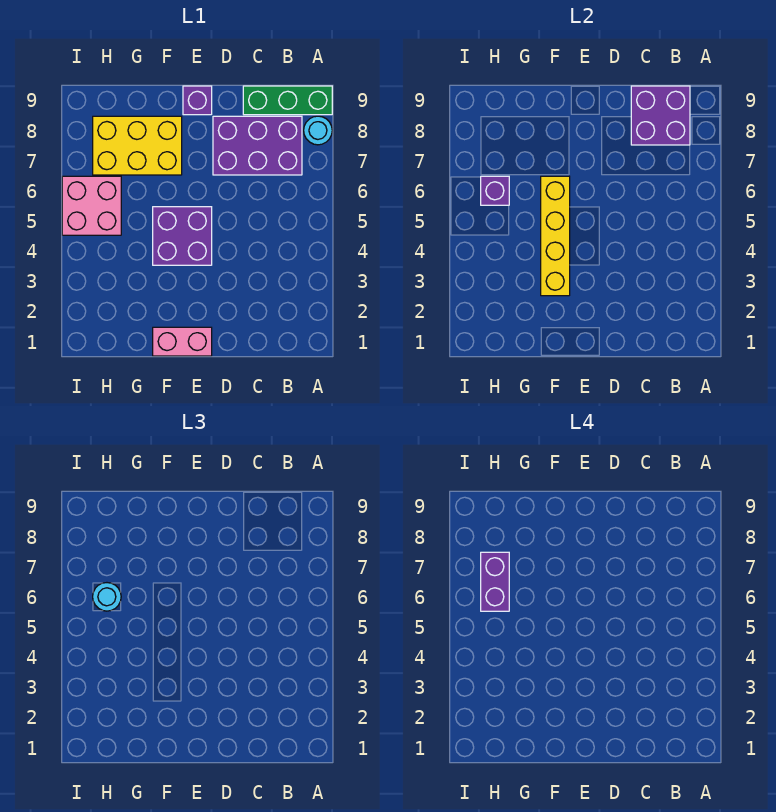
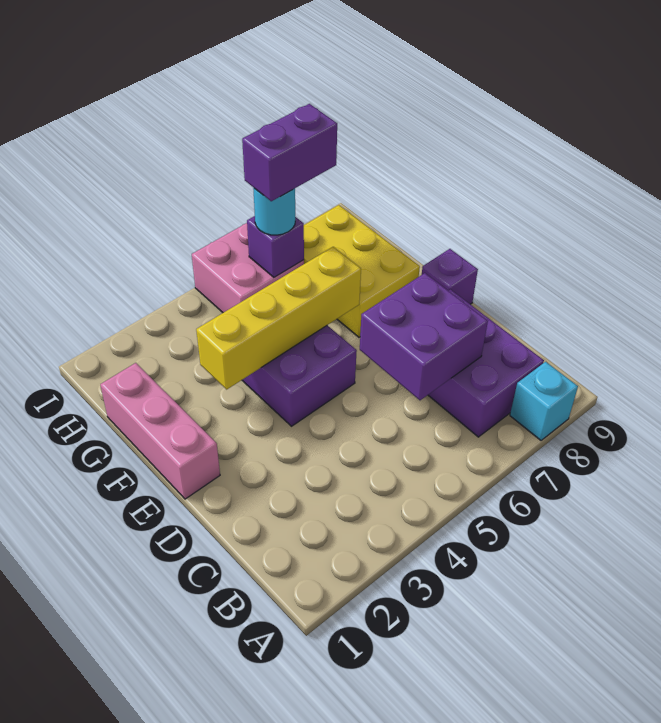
cyan 1x1 round brick [304,116,332,145] -> cyan 1x1 brick [510,362,578,440]
green 1x3 brick [243,86,332,115] -> none
purple 2x2 brick [631,86,690,145] -> purple 2x2 brick moved to [360,273,488,400]
pink 1x2 brick [153,327,212,356] -> pink 1x3 brick [100,363,220,499]

